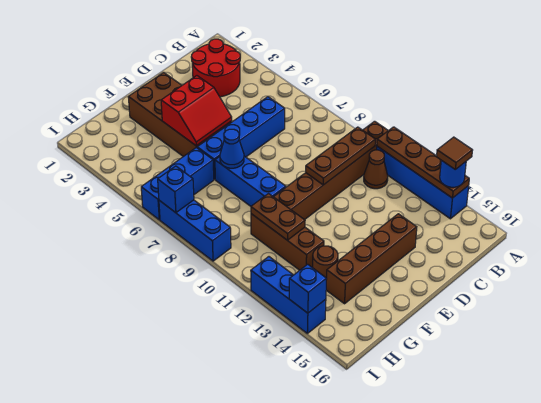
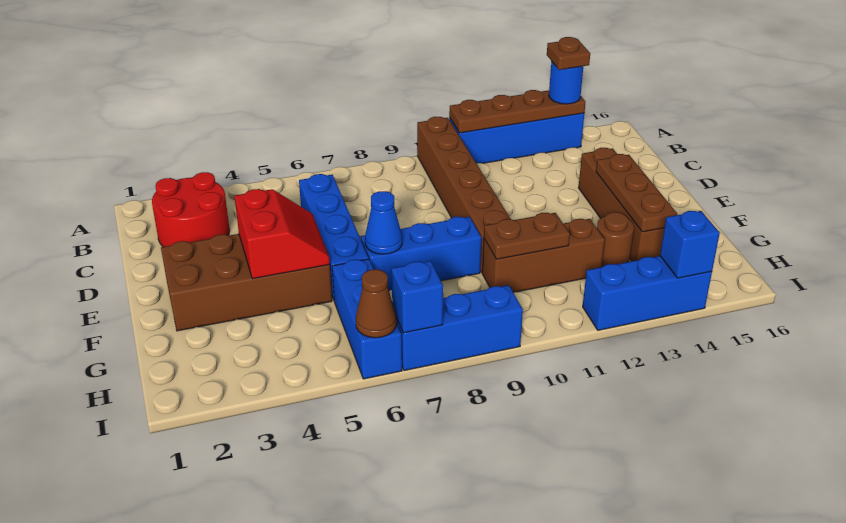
brown 1x1 tile [437,137,473,169] -> brown 1x1 plate [547,37,590,70]
brown 1x3 plate [306,127,375,185] -> brown 1x3 plate moved to [596,154,677,232]
brown 1x1 cone [364,150,388,189] -> brown 1x1 cone moved to [356,269,397,338]

